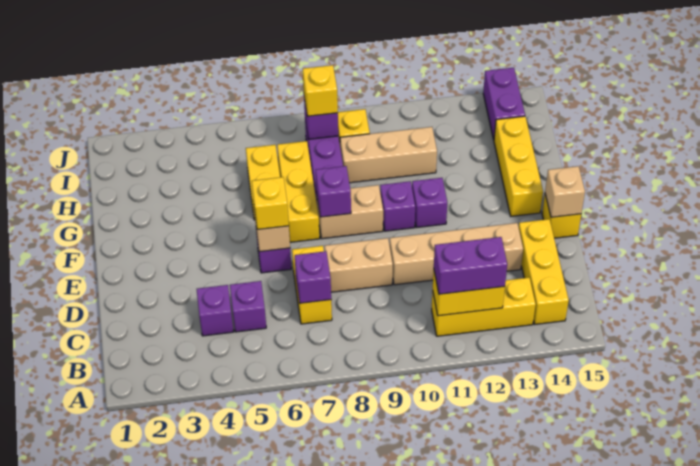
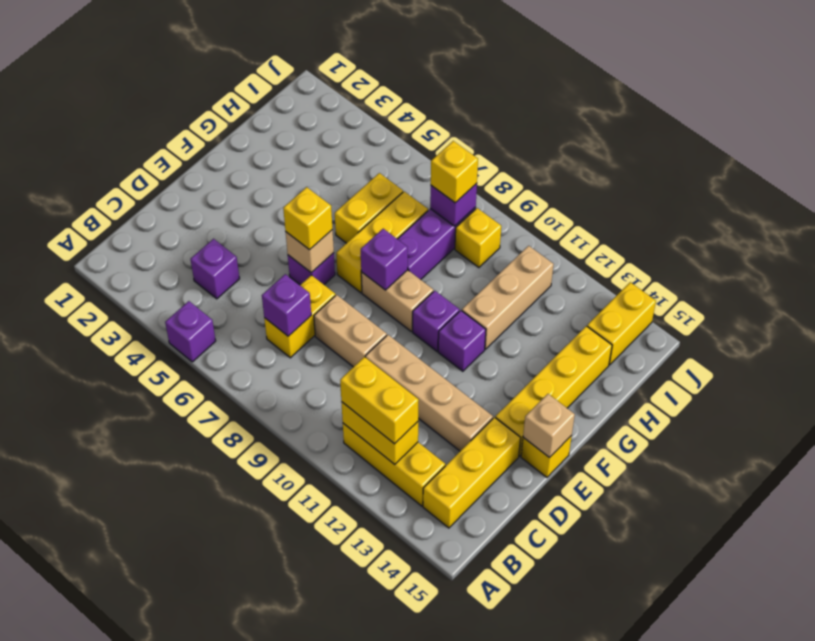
purple 1x2 brick [434,237,507,294] -> yellow 1x2 brick [340,357,419,444]
purple 1x1 brick [230,281,266,332] -> purple 1x1 brick moved to [165,301,216,362]
yellow 1x3 brick [494,116,543,216] -> yellow 1x4 brick [495,326,612,456]
tan 1x3 brick [340,127,437,183] -> tan 1x3 brick turned to [462,246,554,349]
purple 1x2 brick [483,68,525,139] -> yellow 1x2 brick [587,282,656,365]

